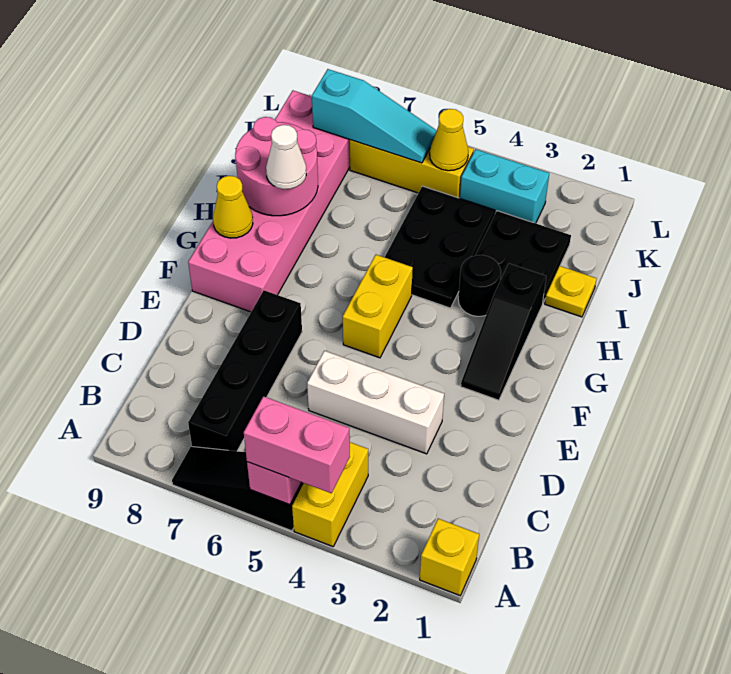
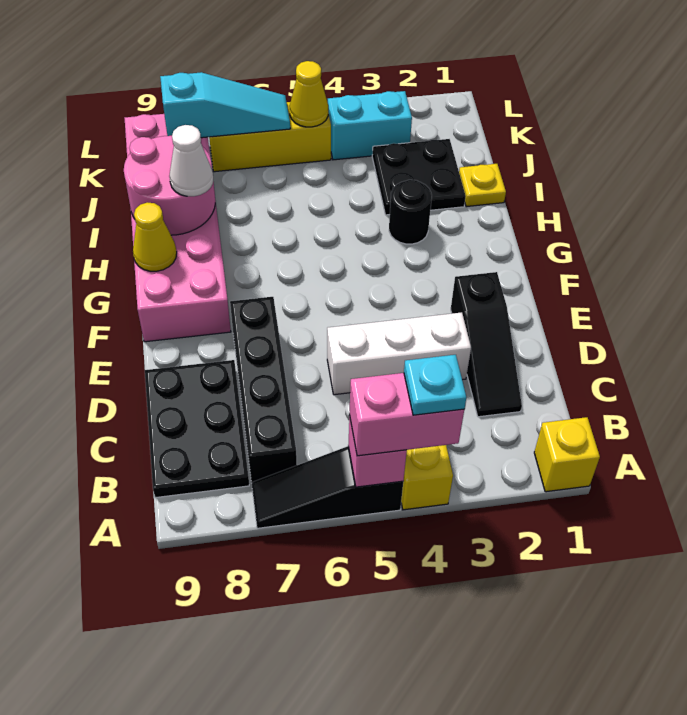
none -> cyan 1x1 plate [404,355,466,415]
black 1x3 slope [461,264,546,400] -> black 1x3 slope moved to [451,272,522,417]
yellow 1x2 brick [343,255,413,358] -> none
black 2x3 plate [385,186,495,308] -> black 2x3 plate moved to [145,360,249,498]

